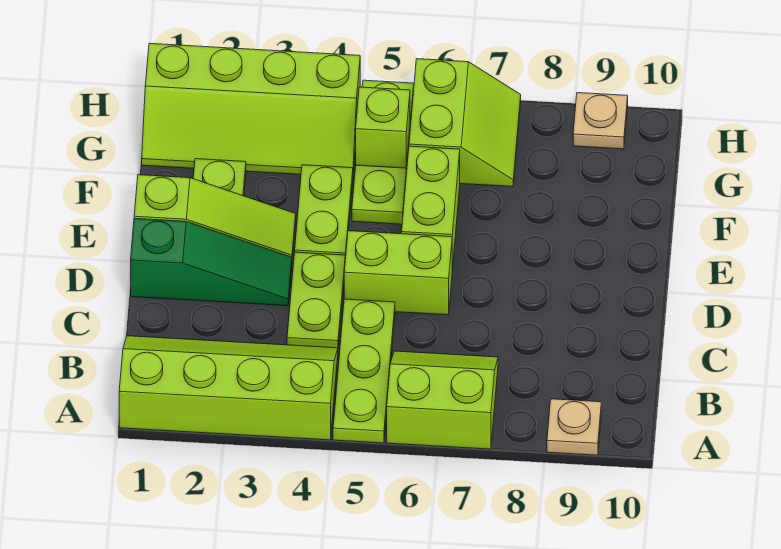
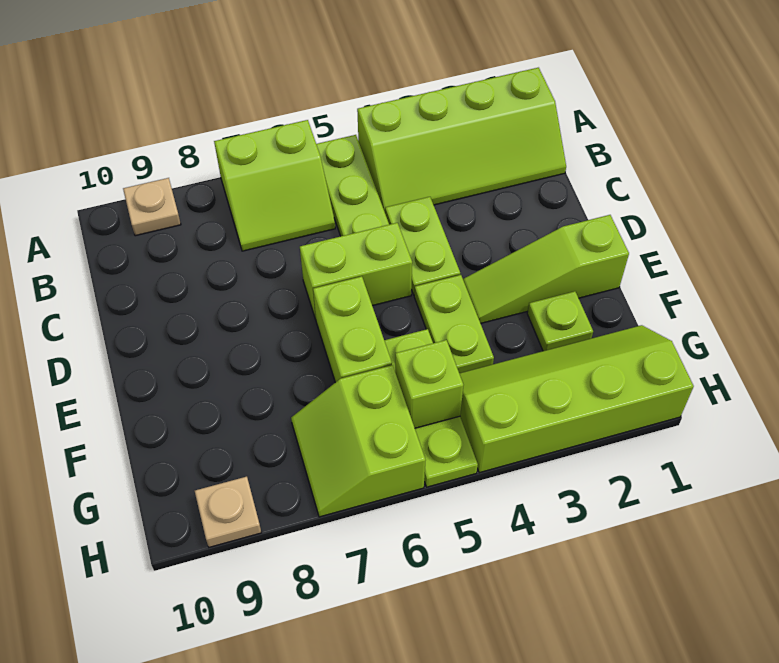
green 1x3 slope [131,218,292,306] -> none

